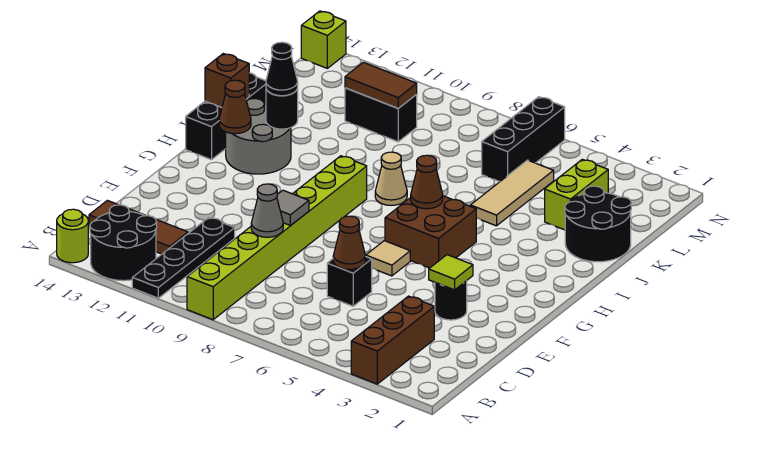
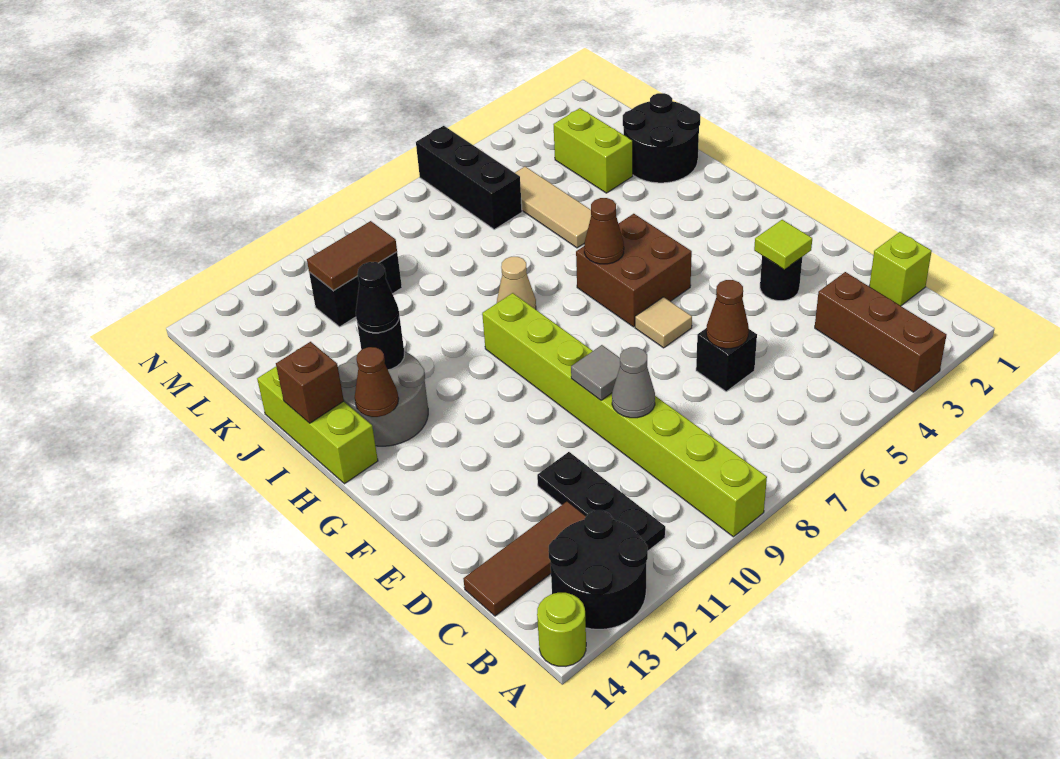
black 1x4 plate [132,218,235,298] -> black 1x3 plate [537,452,665,551]
black 1x3 brick [186,73,266,160] -> lime 1x3 brick [257,367,378,484]
lime 1x1 brick [301,11,346,68] -> lime 1x1 brick moved to [869,232,932,306]

